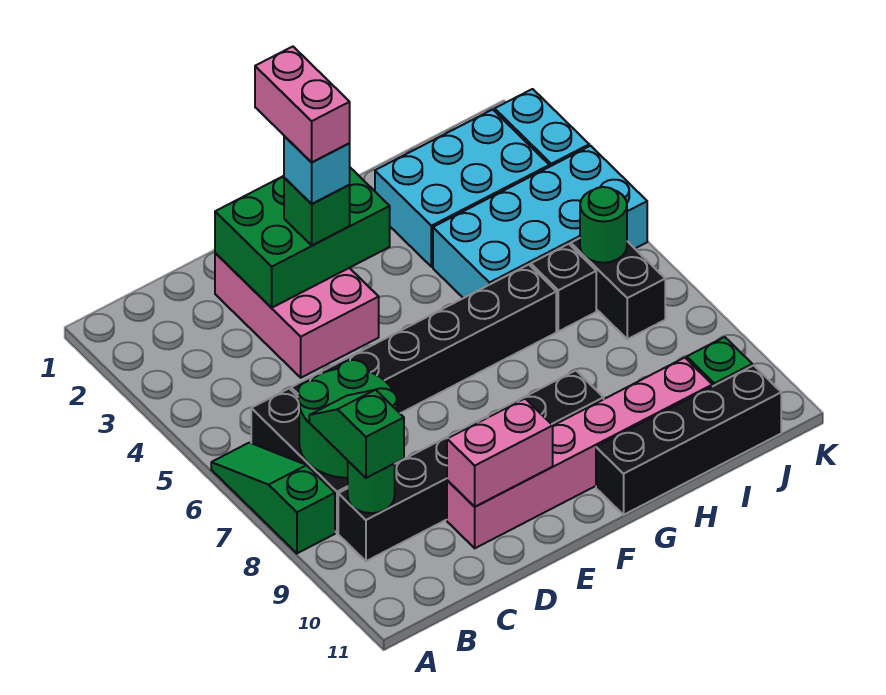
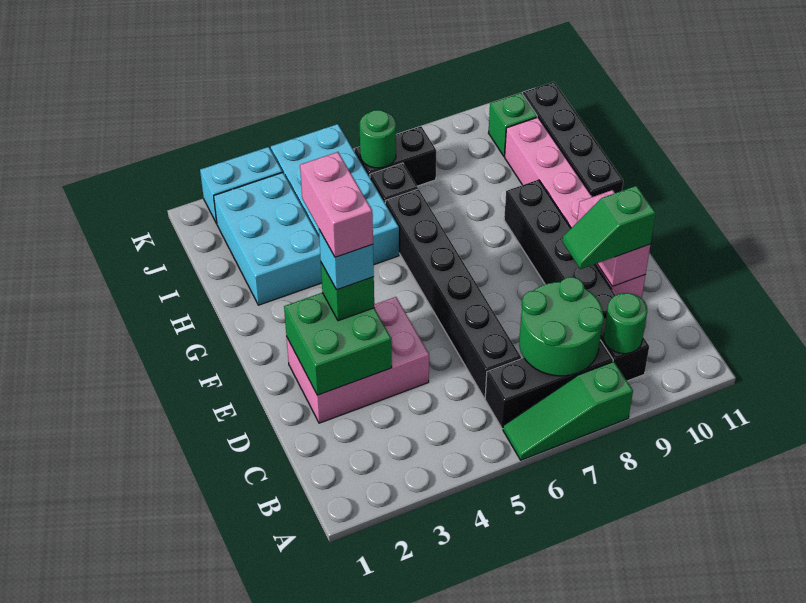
green 1x2 slope [309,390,404,478] -> green 1x2 slope moved to [562,186,656,269]
green 2x3 brick [215,168,390,308] -> green 2x2 brick [284,293,392,395]
pink 1x2 brick [255,47,350,162] -> pink 1x2 brick turned to [300,152,373,257]

